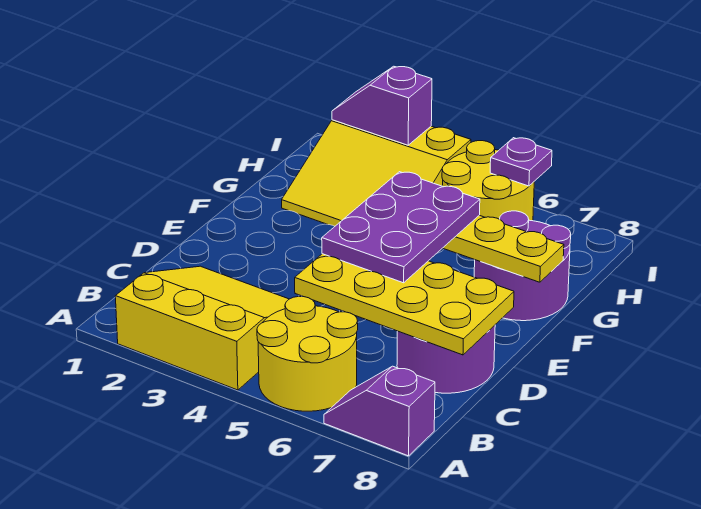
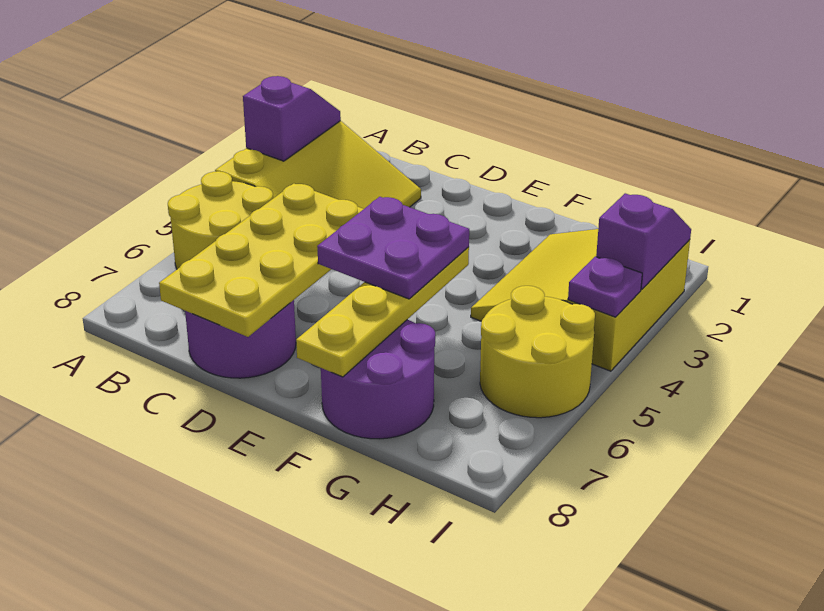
purple 1x2 slope [324,366,435,456] -> purple 1x2 slope moved to [243,76,341,161]
purple 2x3 plate [322,172,480,283] -> purple 2x2 plate [317,197,469,299]
purple 1x1 plate [490,138,552,186] -> purple 1x1 plate moved to [568,257,642,317]

